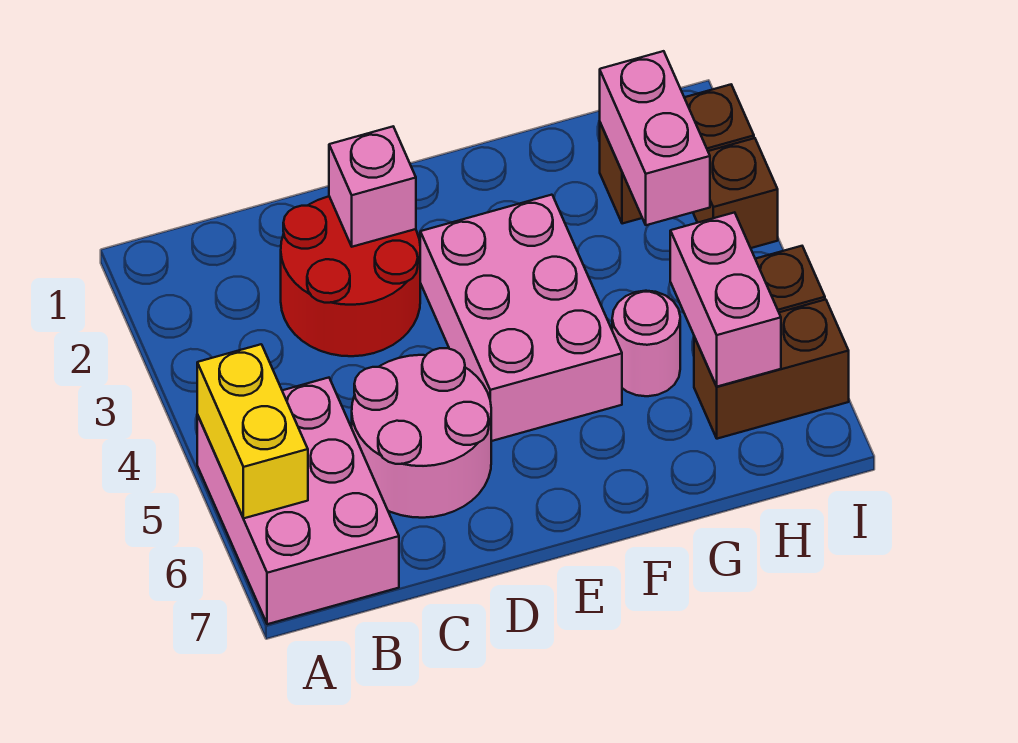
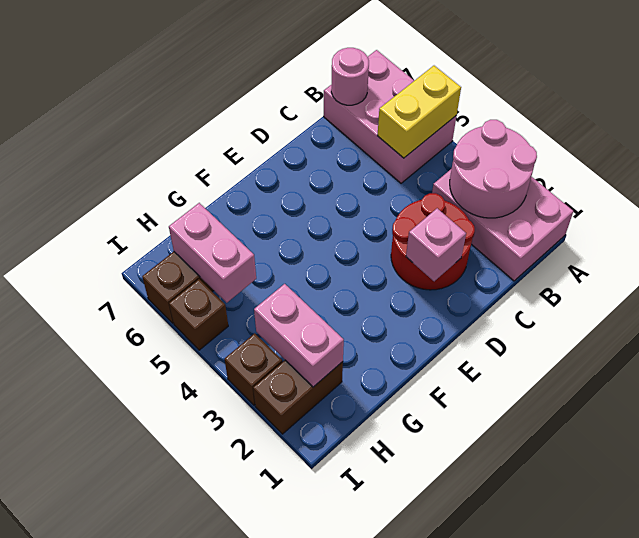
yellow 1x2 brick [197,344,308,518] -> yellow 1x2 brick turned to [377,66,461,158]
pink 2x2 round brick [352,348,491,518] -> pink 2x2 round brick moved to [450,120,537,218]
pink 2x3 brick [420,195,622,441] -> pink 2x3 brick moved to [432,170,573,281]
pink 1x1 round brick [612,291,680,396] -> pink 1x1 round brick moved to [331,48,369,105]

